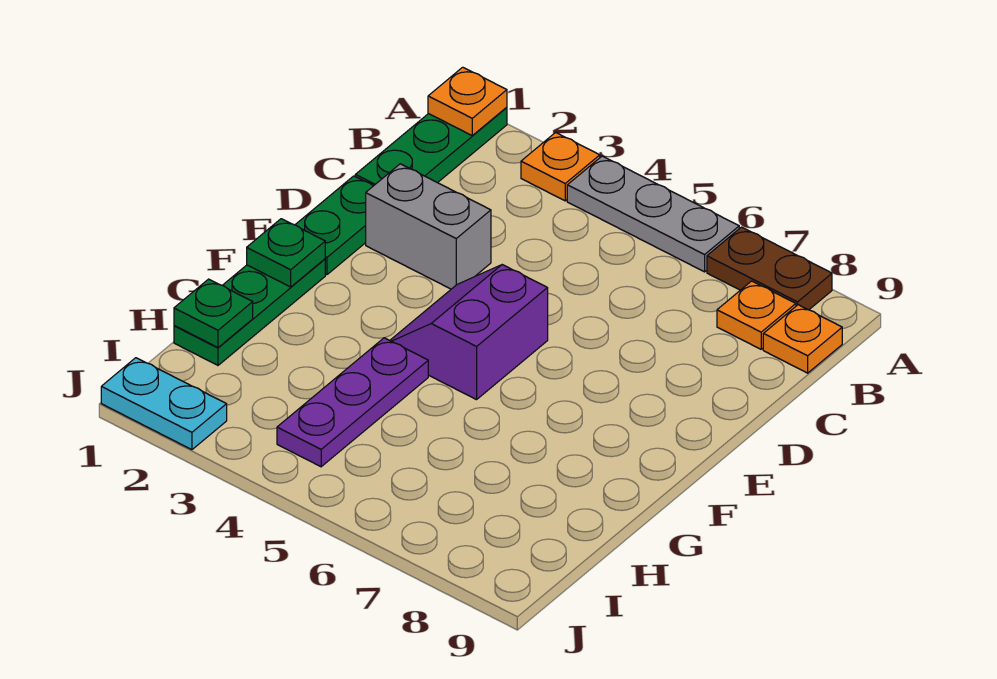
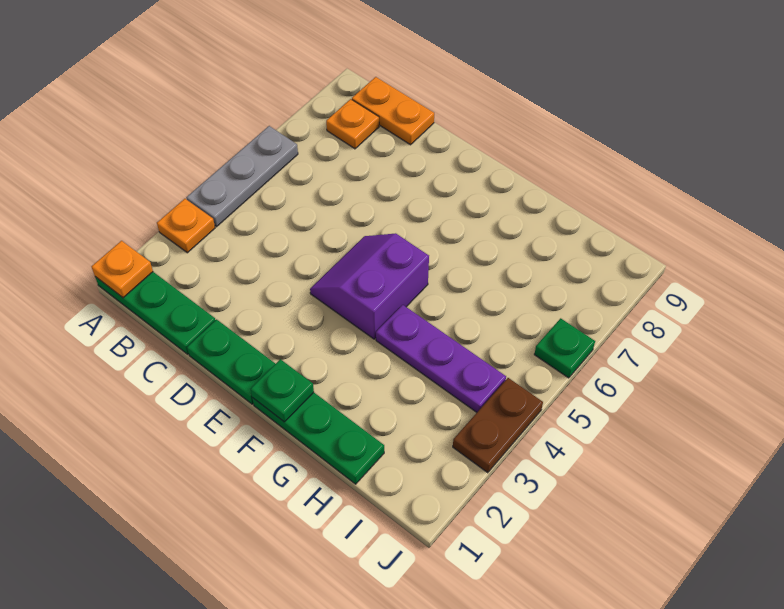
brown 1x2 plate [707,227,832,310] -> brown 1x2 plate moved to [453,378,543,473]
orange 1x1 plate [763,305,842,373] -> orange 1x2 plate [352,77,434,145]
grey 1x2 brick [366,164,491,289] -> none
purple 2x2 slope [390,265,548,400] -> purple 2x2 slope turned to [310,233,429,339]
green 1x1 plate [174,279,253,347] -> green 1x1 plate moved to [534,318,595,378]
cyan 1x2 plate [101,358,227,450] -> none

